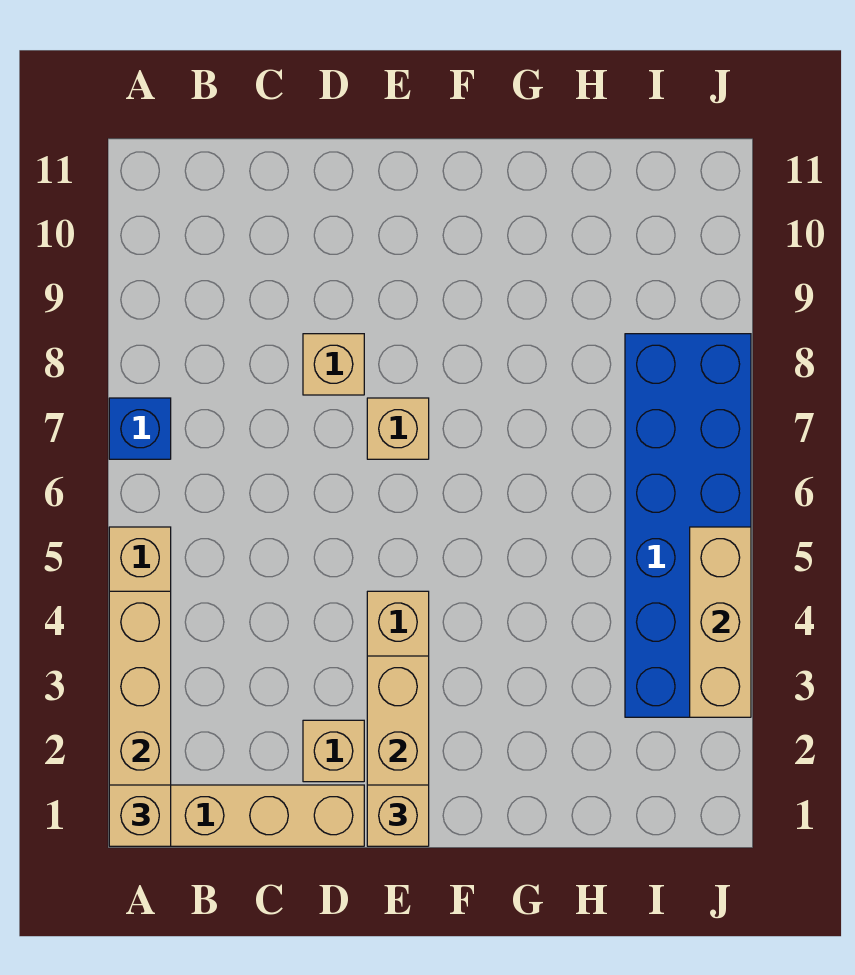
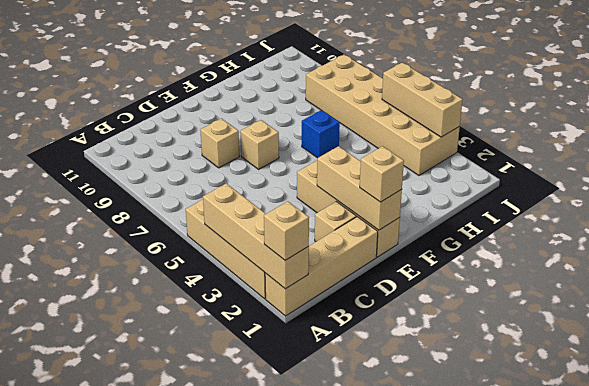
blue 1x1 brick [109,398,171,459] -> blue 1x1 brick moved to [302,110,340,158]
blue 2x6 brick [625,334,751,717] -> tan 2x6 brick [306,54,460,175]

